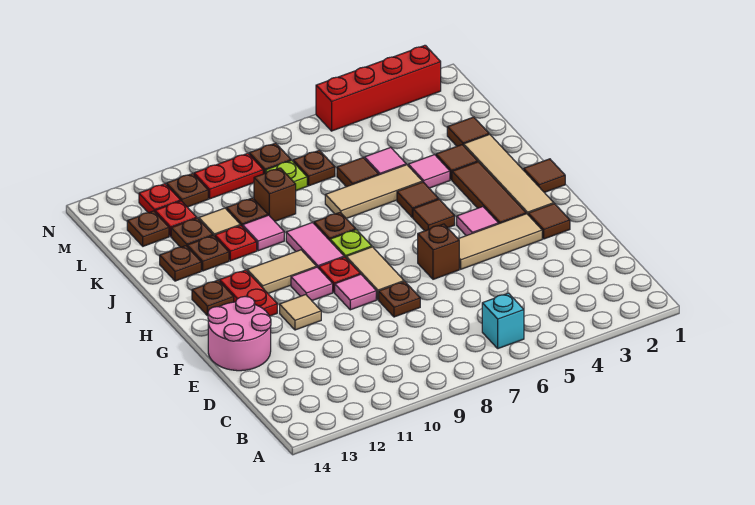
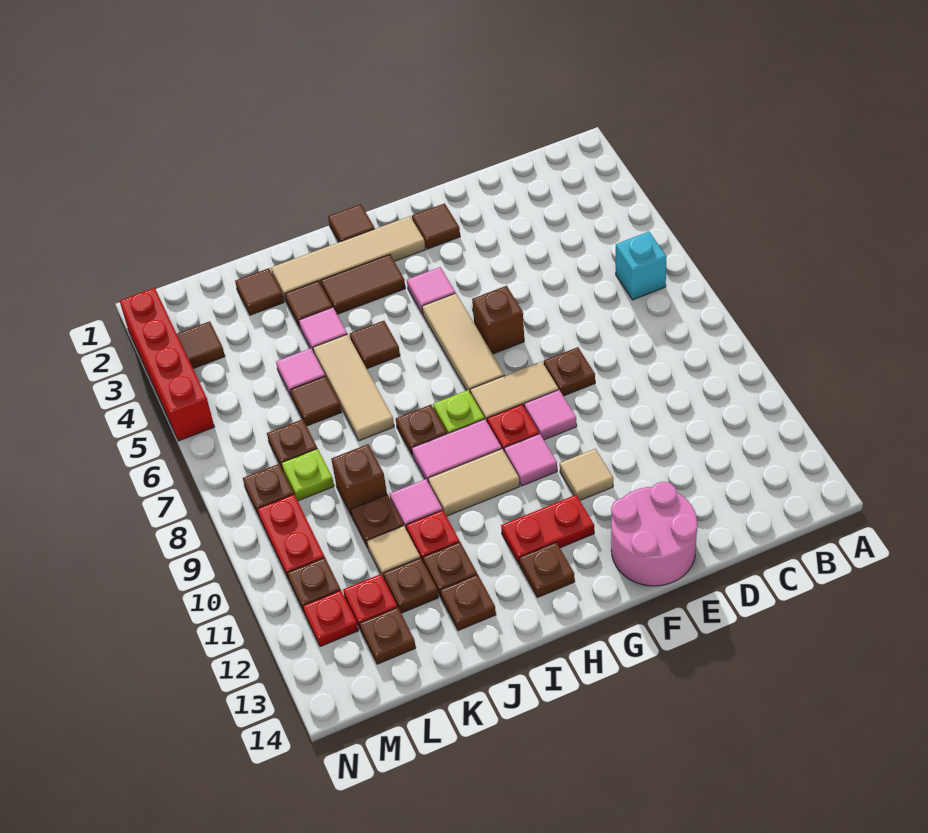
tan 1x3 tile [459,214,542,269] -> tan 1x3 tile moved to [422,293,505,392]
brown 1x3 tile [452,162,526,224] -> brown 1x2 tile [321,254,405,314]
brown 1x1 tile [413,199,455,231] -> brown 1x1 tile moved to [177,321,225,369]
tan 1x2 tile [247,250,317,293] -> tan 1x2 tile turned to [428,449,520,516]

